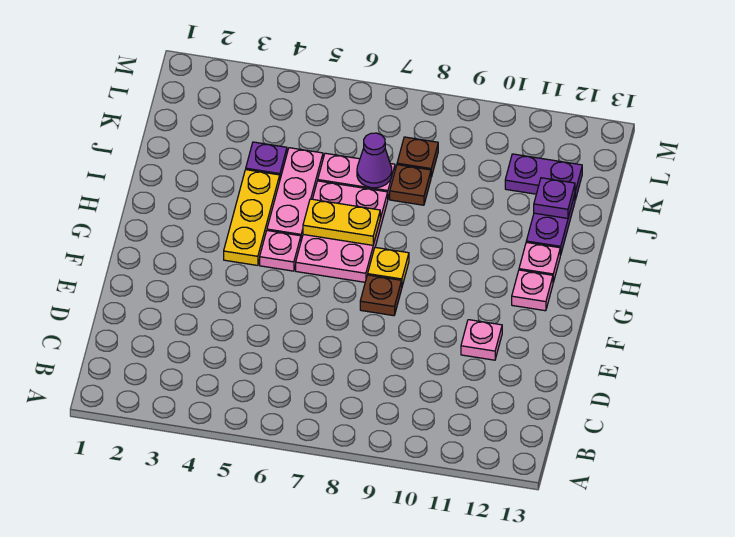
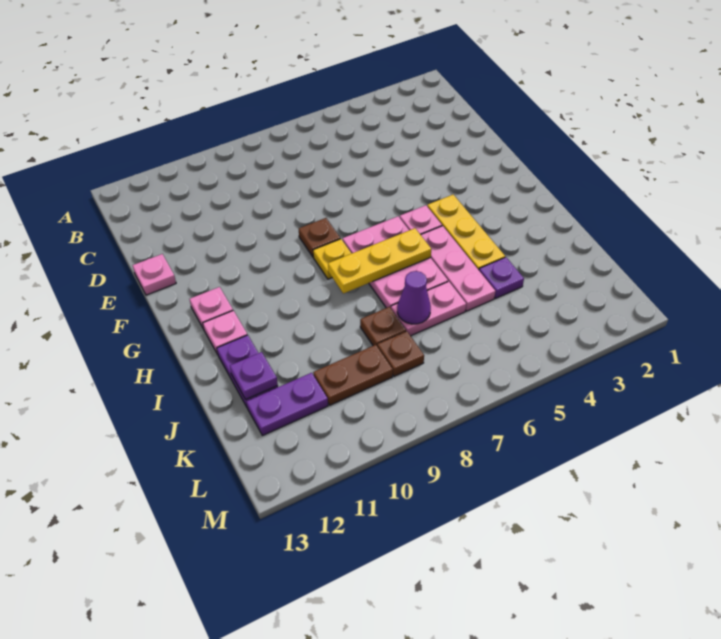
pink 1x1 plate [461,320,502,360] -> pink 1x1 plate moved to [133,254,176,295]
yellow 1x2 plate [303,199,380,245] -> yellow 1x3 plate [328,228,431,293]
none -> brown 1x2 plate [313,345,393,405]

